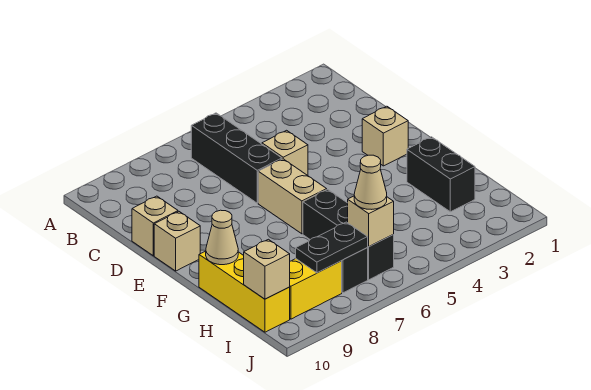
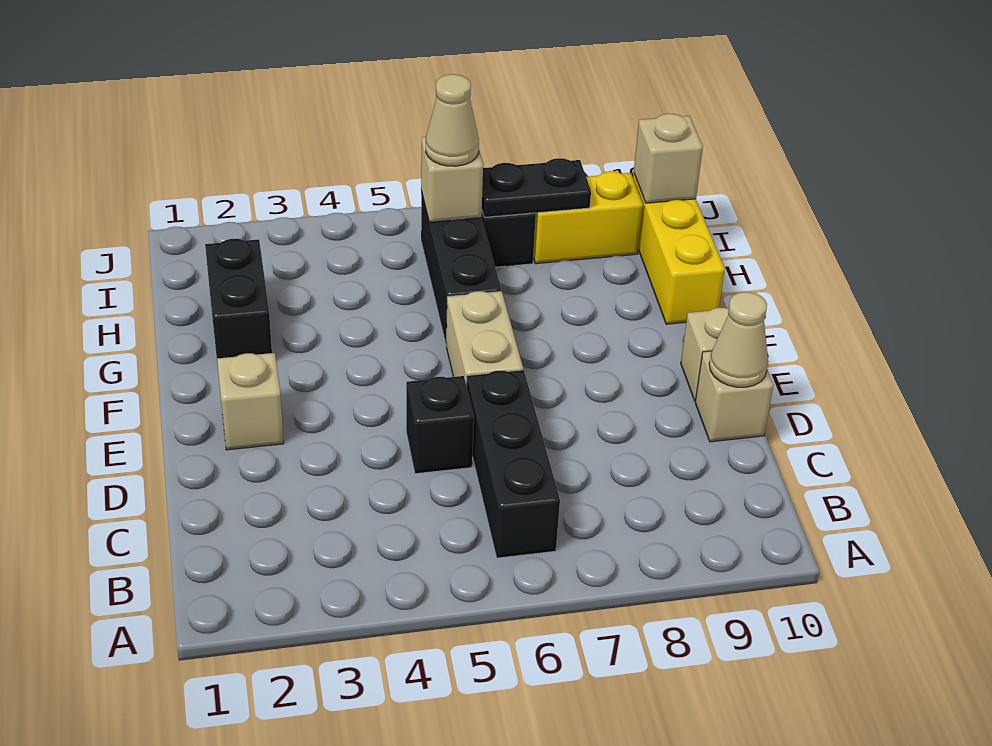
tan 1x1 brick [262,130,308,175] -> black 1x1 brick [406,376,474,474]
tan 1x1 cone [206,210,238,265] -> tan 1x1 cone moved to [709,292,768,387]

